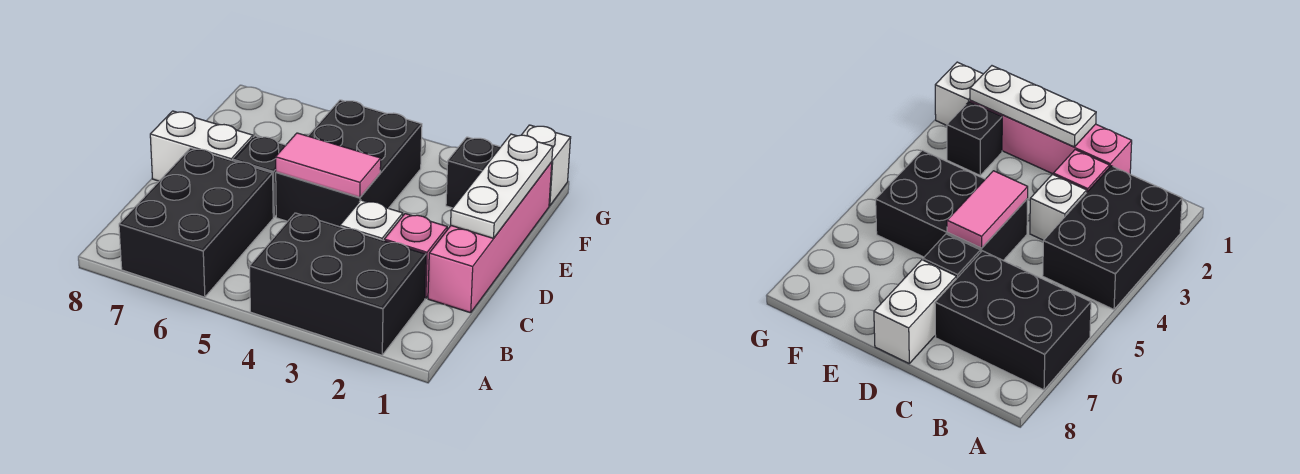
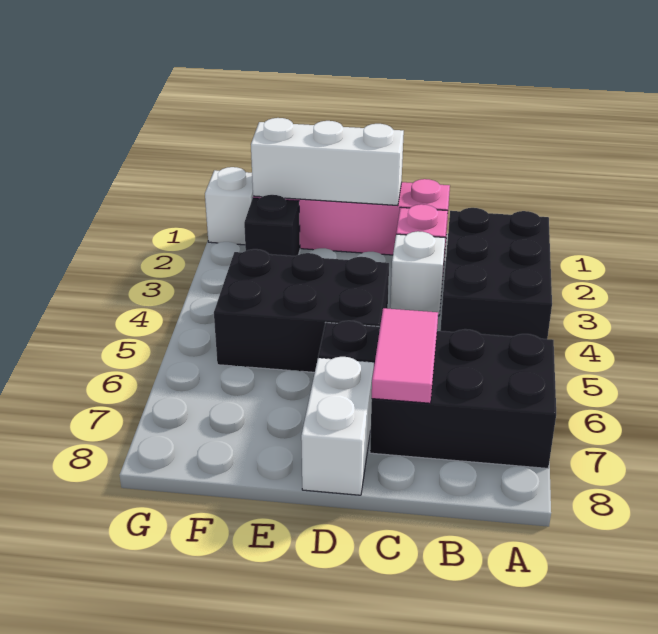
white 1x3 plate [451,134,553,238] -> white 1x3 brick [251,118,404,205]
pink 1x2 tile [276,133,381,198] -> pink 1x2 tile moved to [372,308,438,403]

